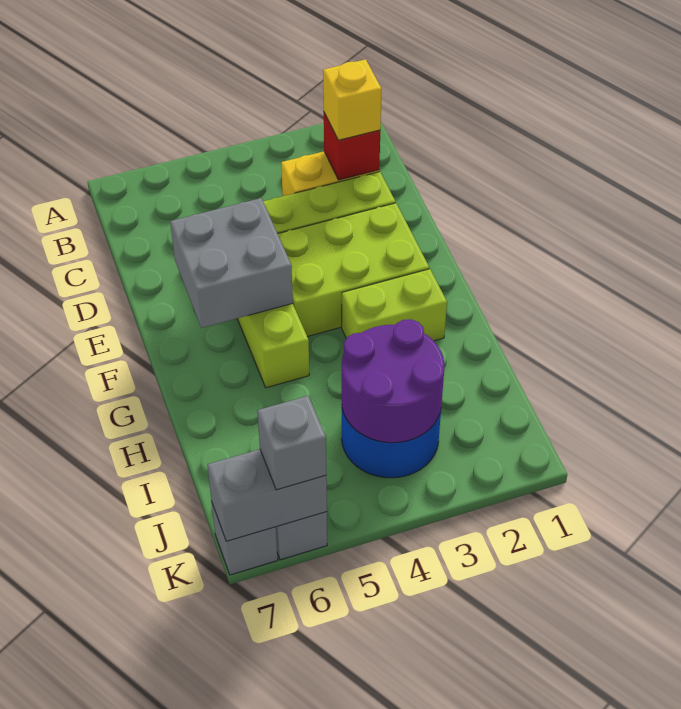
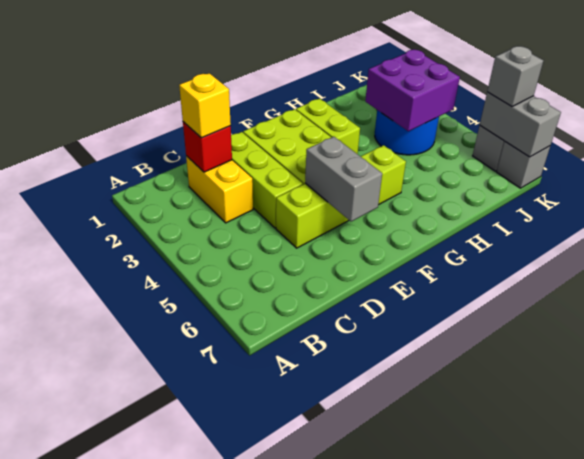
grey 2x2 brick [170,198,293,328] -> grey 1x2 brick [305,137,382,222]
purple 2x2 round brick [342,319,444,443] -> purple 2x2 brick [365,50,460,131]

